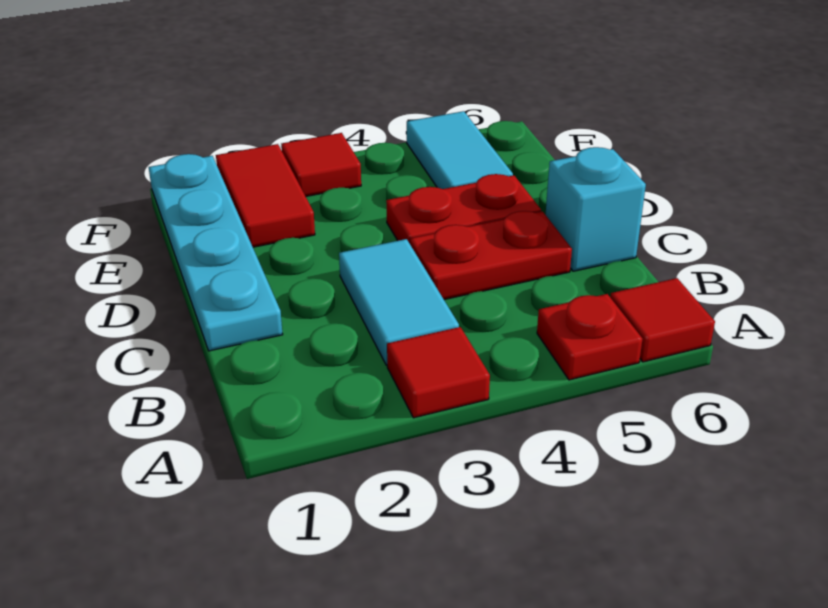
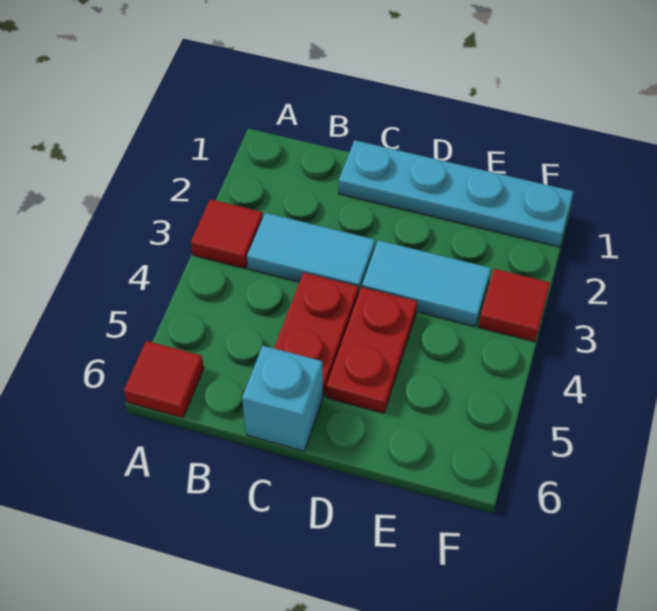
red 1x1 plate [537,294,643,380] -> none
red 1x2 tile [216,144,315,247] -> none
cyan 1x2 tile [407,111,513,189] -> cyan 1x2 tile moved to [362,240,491,326]

